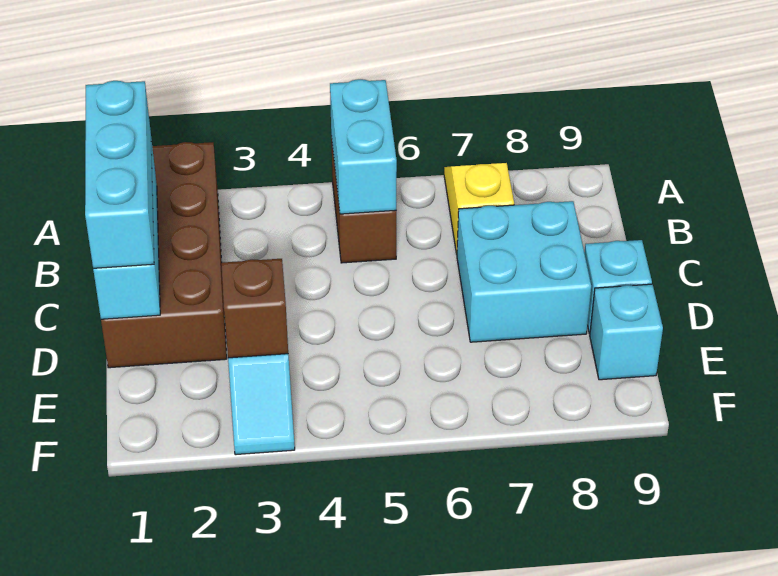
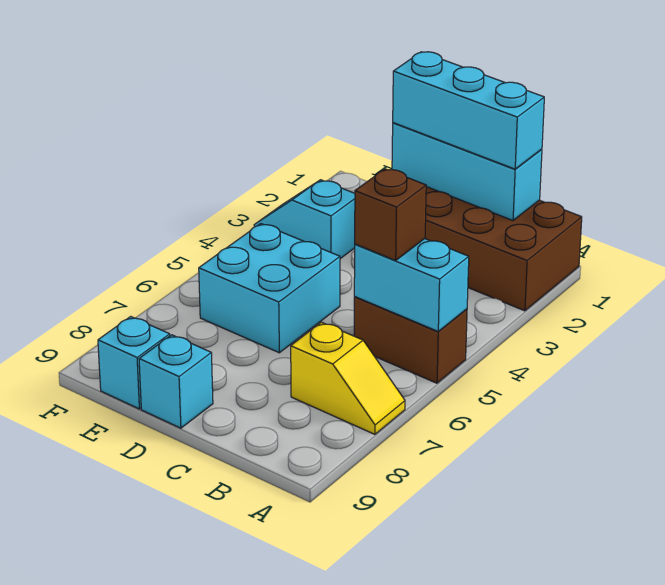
cyan 2x2 brick [457,201,591,342] -> cyan 2x2 brick moved to [199,224,340,353]
brown 1x1 brick [221,259,288,358] -> brown 1x1 brick moved to [355,169,426,260]

